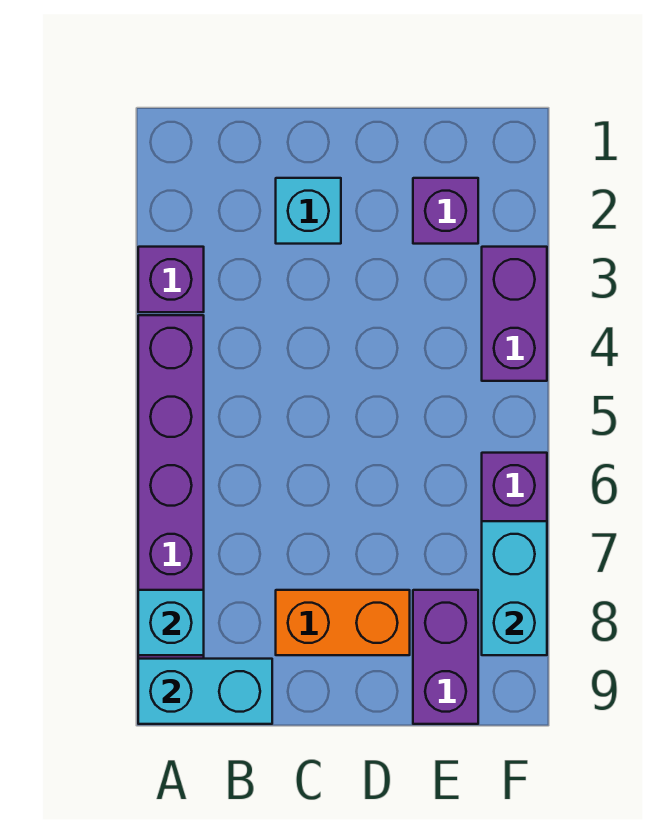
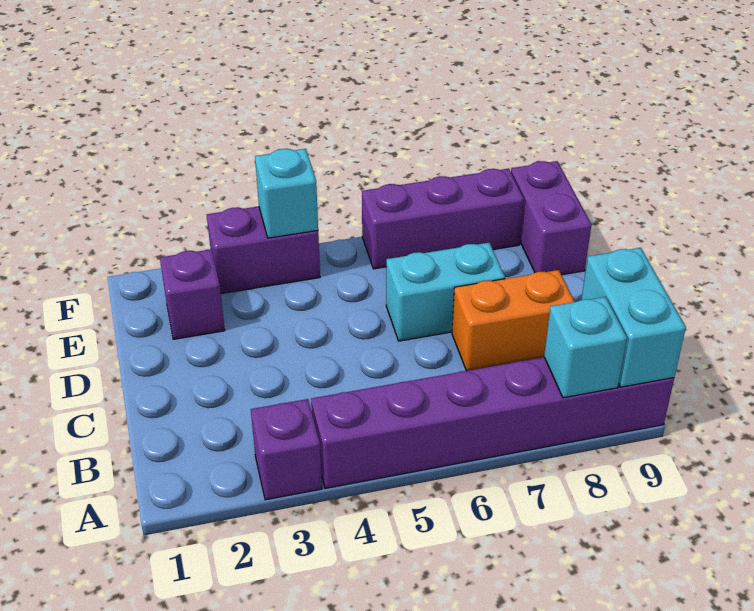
cyan 1x1 brick [276,178,341,244] -> cyan 1x1 brick moved to [255,149,318,238]
orange 1x2 brick [276,590,410,655] -> orange 1x2 brick turned to [452,270,575,371]
purple 1x2 brick [413,590,478,724] -> purple 1x2 brick turned to [511,161,592,275]
cyan 1x2 brick [482,521,547,655] -> cyan 1x2 brick moved to [386,243,505,341]

